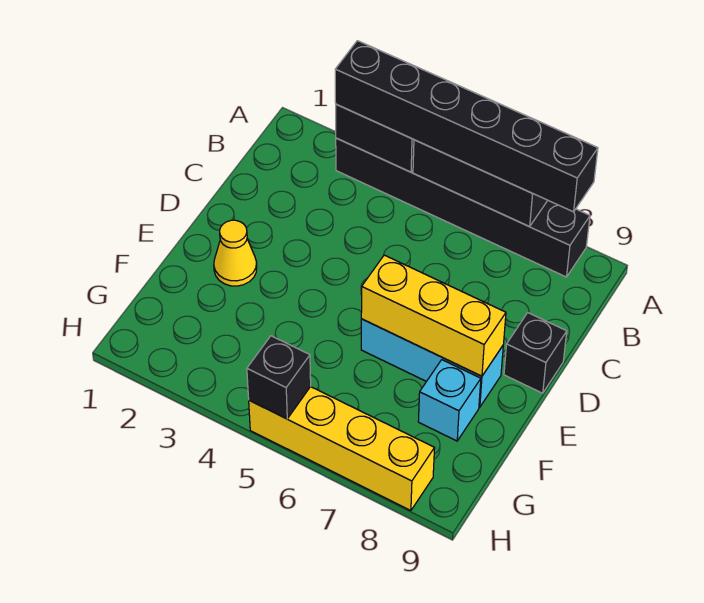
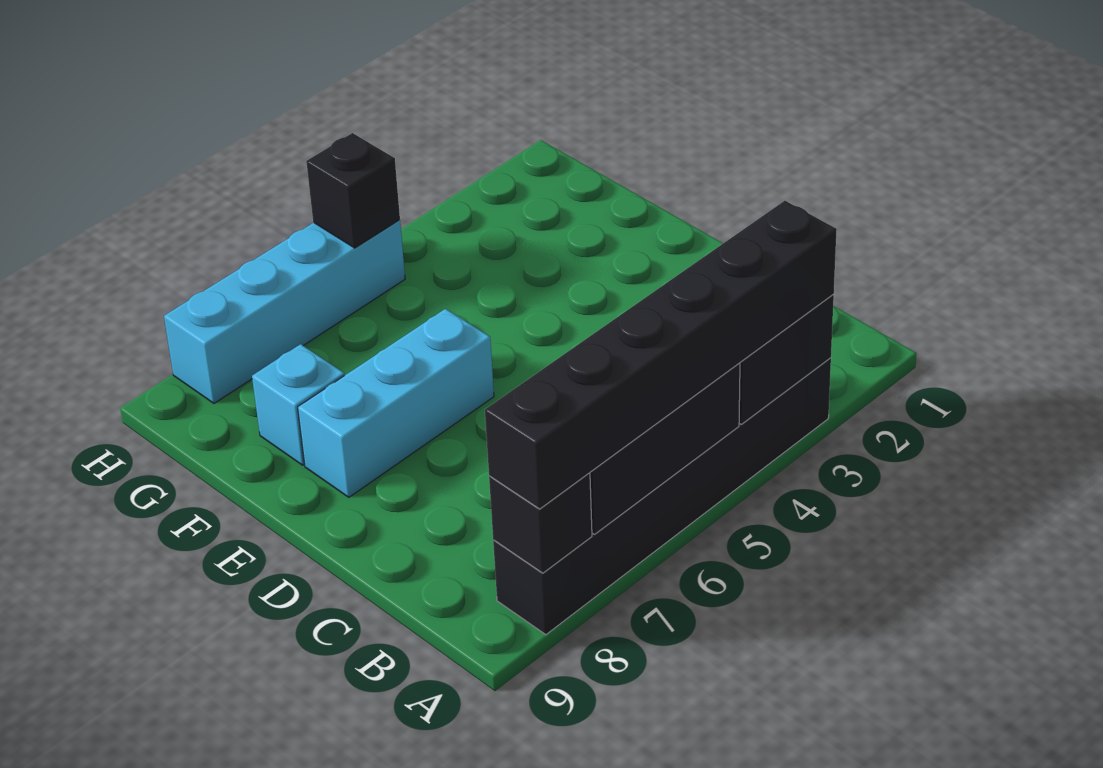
black 1x1 brick [504,313,567,393] -> black 1x1 brick moved to [489,473,592,573]
yellow 1x1 cone [214,220,257,286] -> none
yellow 1x3 brick [361,255,506,376] -> none
yellow 1x4 brick [249,387,435,511] -> cyan 1x4 brick [164,220,405,403]

